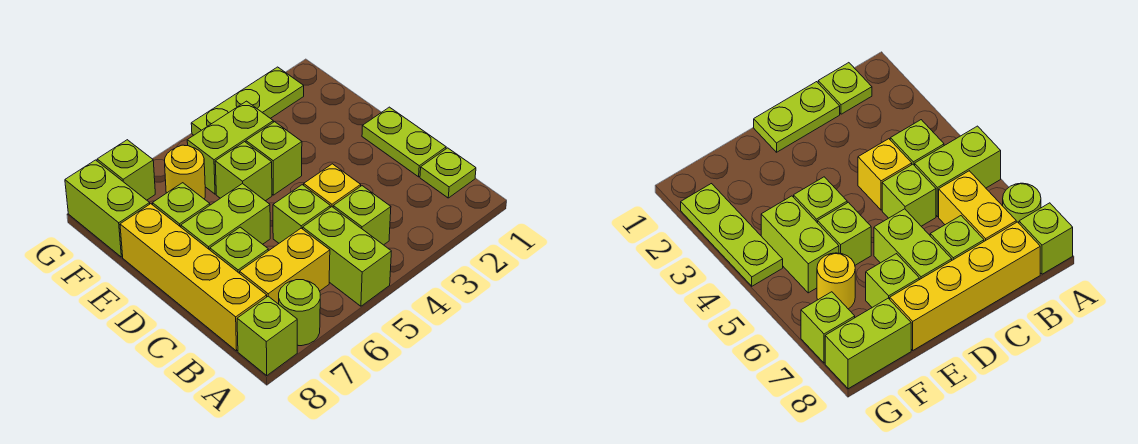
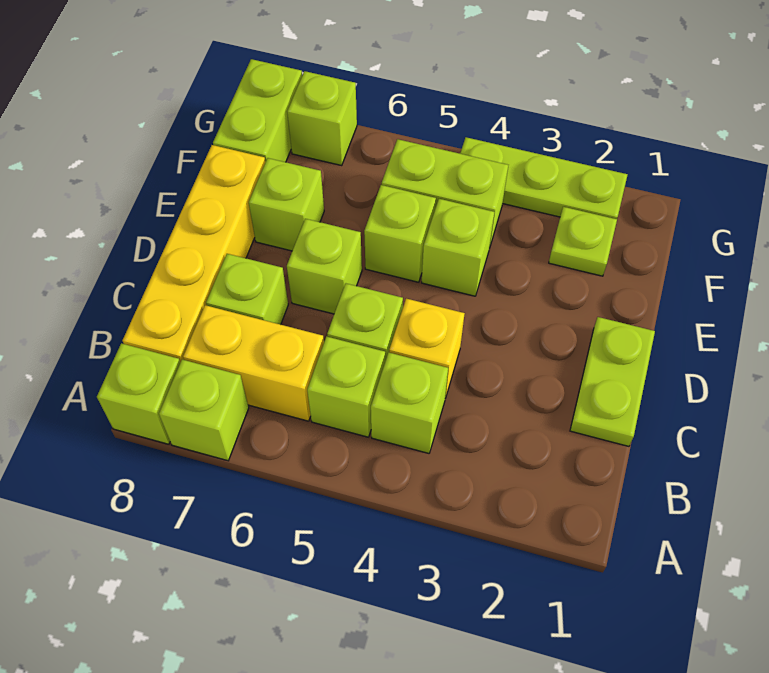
lime 1x2 brick [303,207,391,306] -> lime 1x1 brick [307,336,385,437]
lime 1x1 round brick [279,280,320,346] -> lime 1x1 brick [159,360,249,461]
lime 1x1 plate [420,148,476,198] -> lime 1x1 plate moved to [549,207,617,276]
lime 1x2 brick [181,184,270,250] -> lime 1x1 brick [287,219,362,314]
yellow 1x1 round brick [165,145,205,199] -> none

